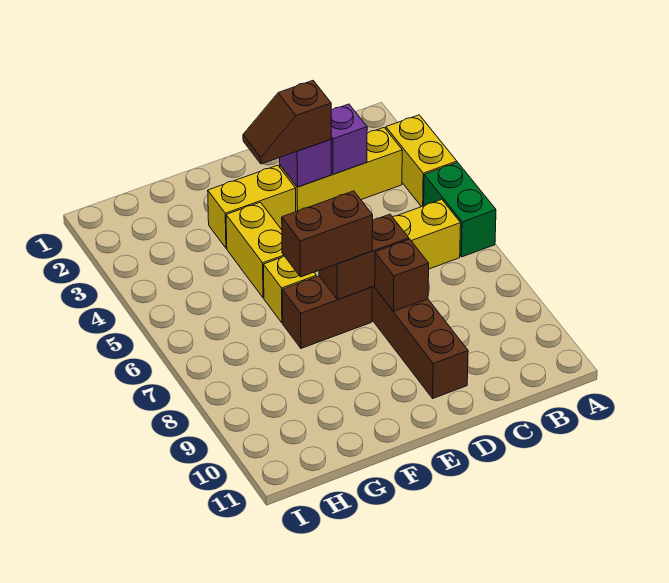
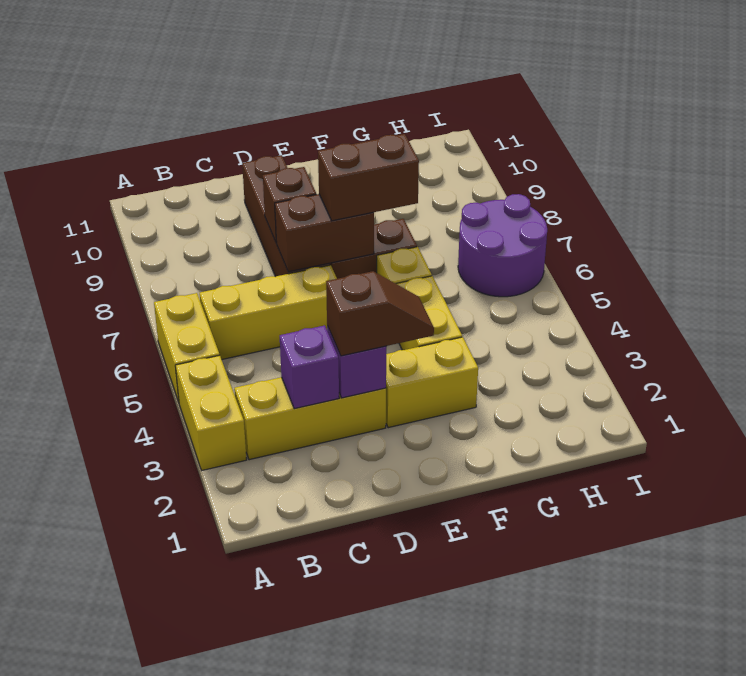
green 1x2 brick [424,162,496,257] -> yellow 1x2 brick [154,293,219,402]
none -> purple 2x2 round brick [458,194,547,297]

